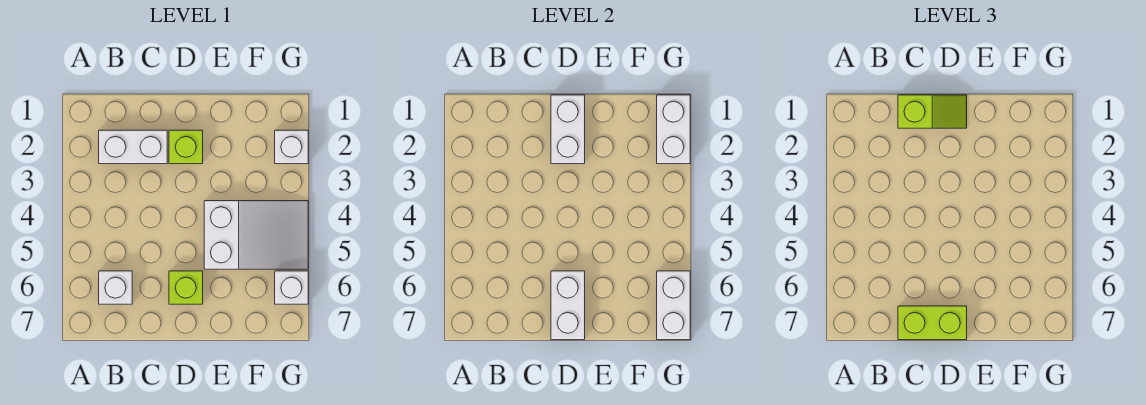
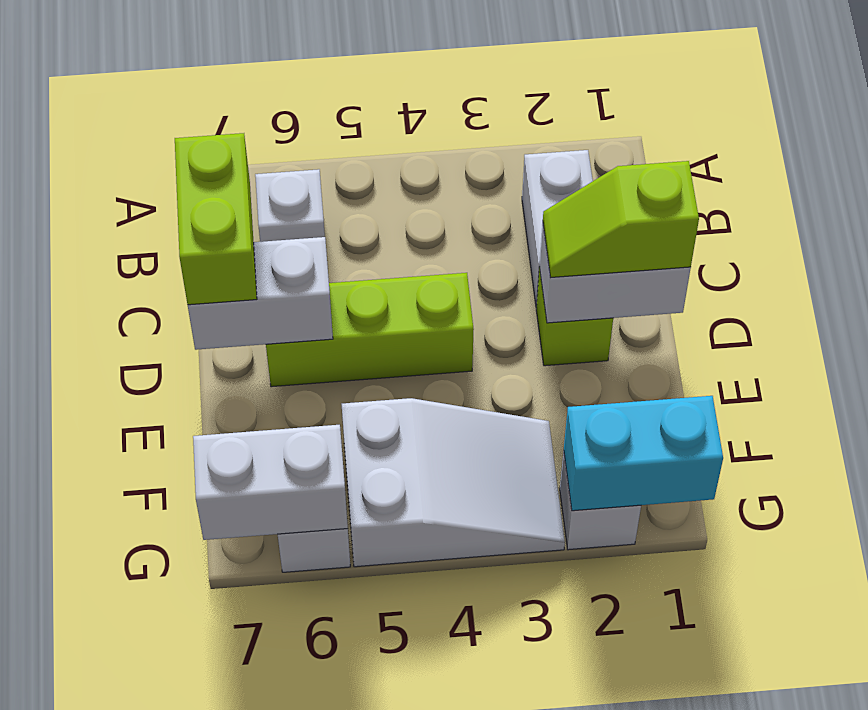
lime 1x2 slope [898,95,967,128] -> lime 1x2 slope turned to [543,161,699,278]
lime 1x1 brick [169,271,203,304] -> lime 1x3 brick [266,273,474,387]
white 2x3 slope [204,201,308,269] -> white 2x3 slope turned to [342,398,565,567]
white 1x2 brick [657,95,690,164] -> cyan 1x2 brick [564,396,723,511]

